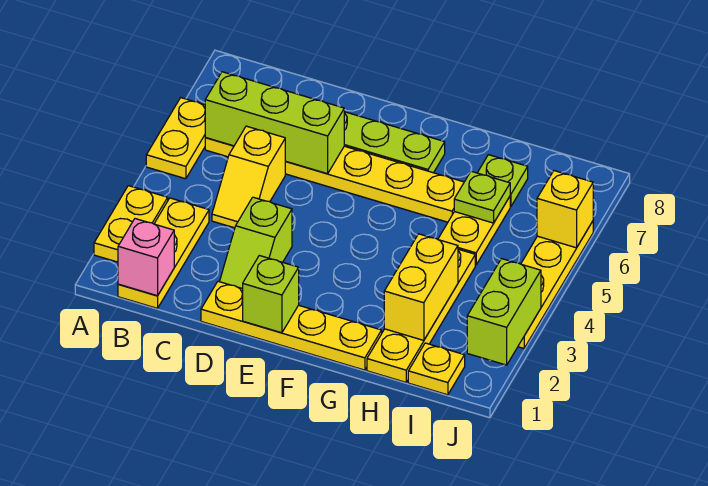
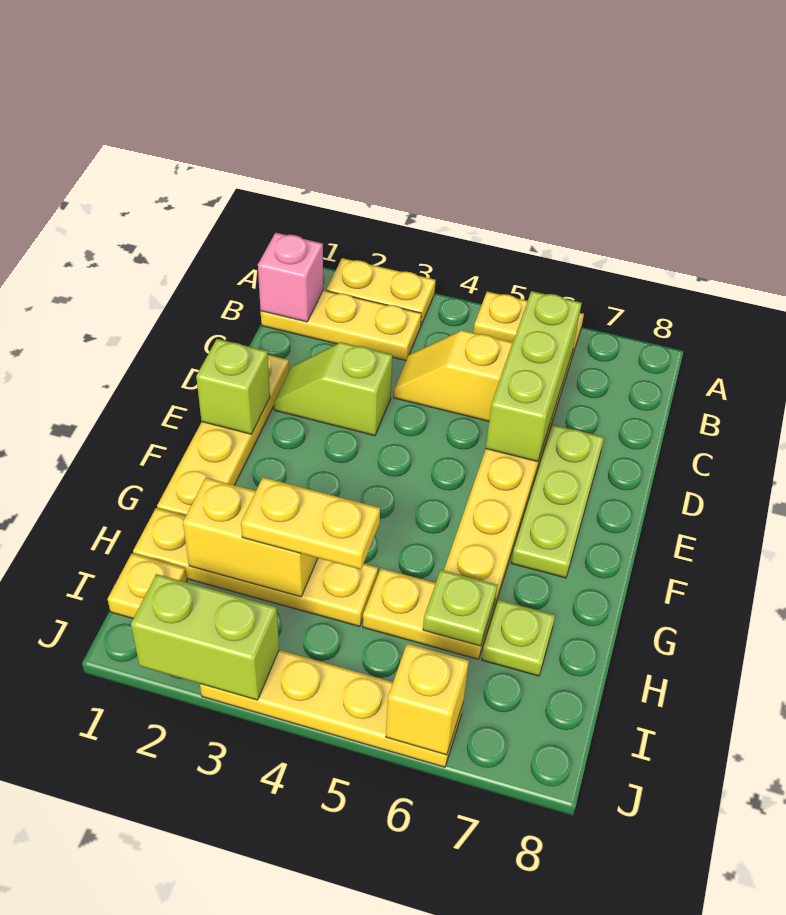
none -> yellow 1x2 plate [241,477,380,569]

